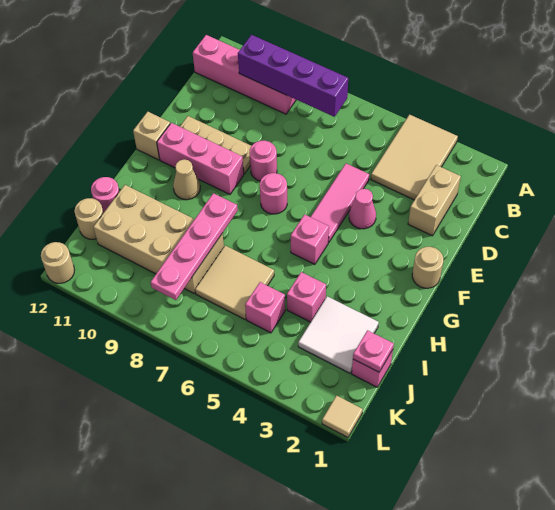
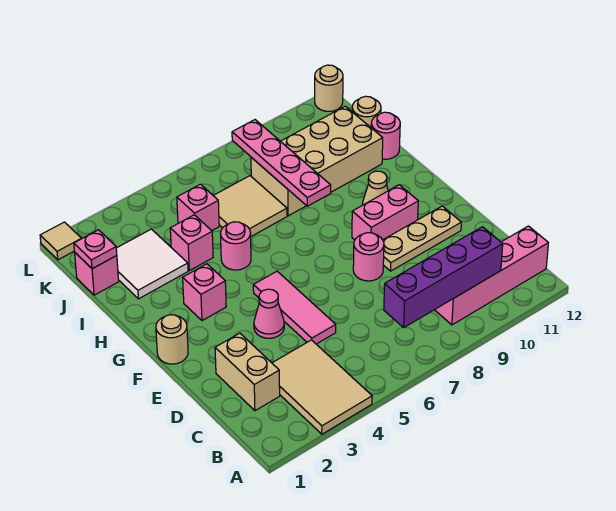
pink 1x1 round brick [260,173,287,214] -> pink 1x1 round brick moved to [220,222,251,270]
pink 1x3 brick [157,123,244,194] -> pink 1x2 brick [352,185,418,240]
tan 1x1 brick [133,112,170,160] -> none
pink 1x1 brick [291,215,329,264] -> pink 1x1 brick moved to [183,264,226,321]

